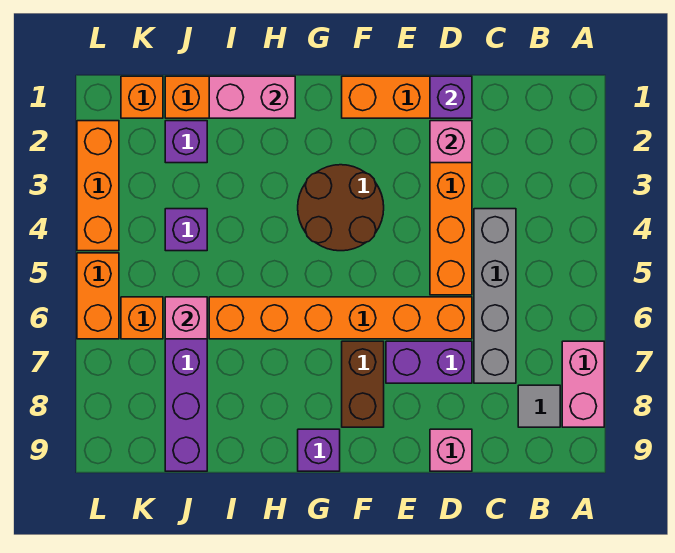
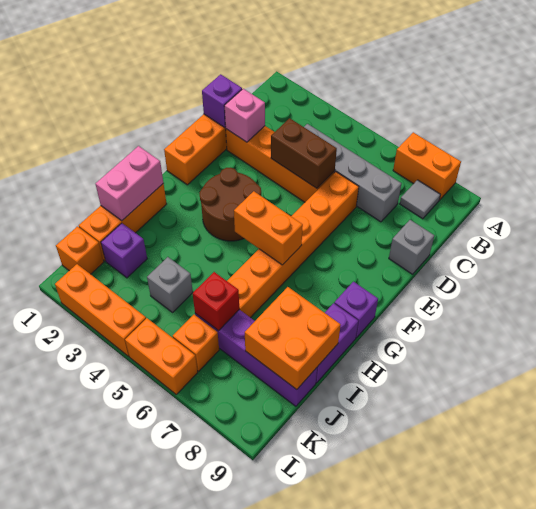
pink 1x2 brick [562,341,604,427] -> orange 1x2 brick [393,132,461,200]
purple 1x2 brick [386,341,472,383] -> purple 1x2 brick moved to [316,303,358,383]
pink 1x1 brick [430,429,472,471] -> grey 1x1 brick [389,220,434,274]
brown 1x2 brick [342,341,384,427] -> brown 1x2 brick moved to [271,118,337,188]
none -> orange 1x2 brick [234,191,303,265]
none -> orange 2x2 brick [245,287,341,390]
purple 1x1 brick [165,209,207,251] -> grey 1x1 brick [147,257,193,312]
pink 1x1 brick [165,297,207,339] -> red 1x1 brick [193,272,239,331]

